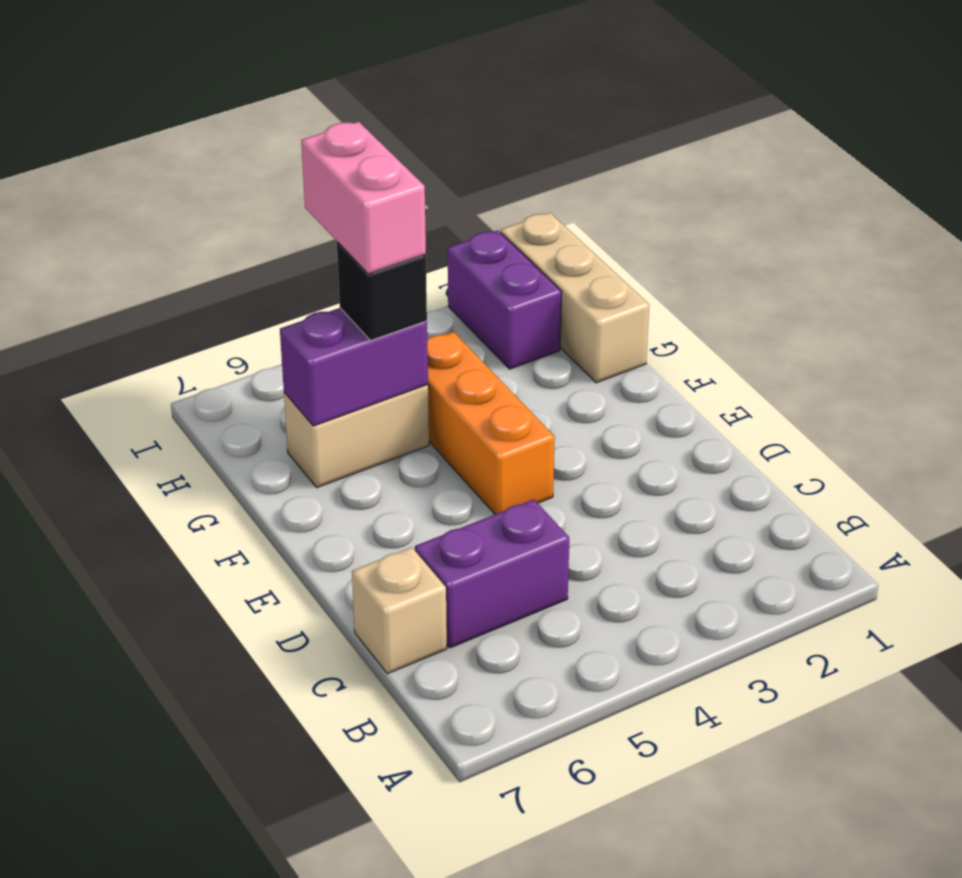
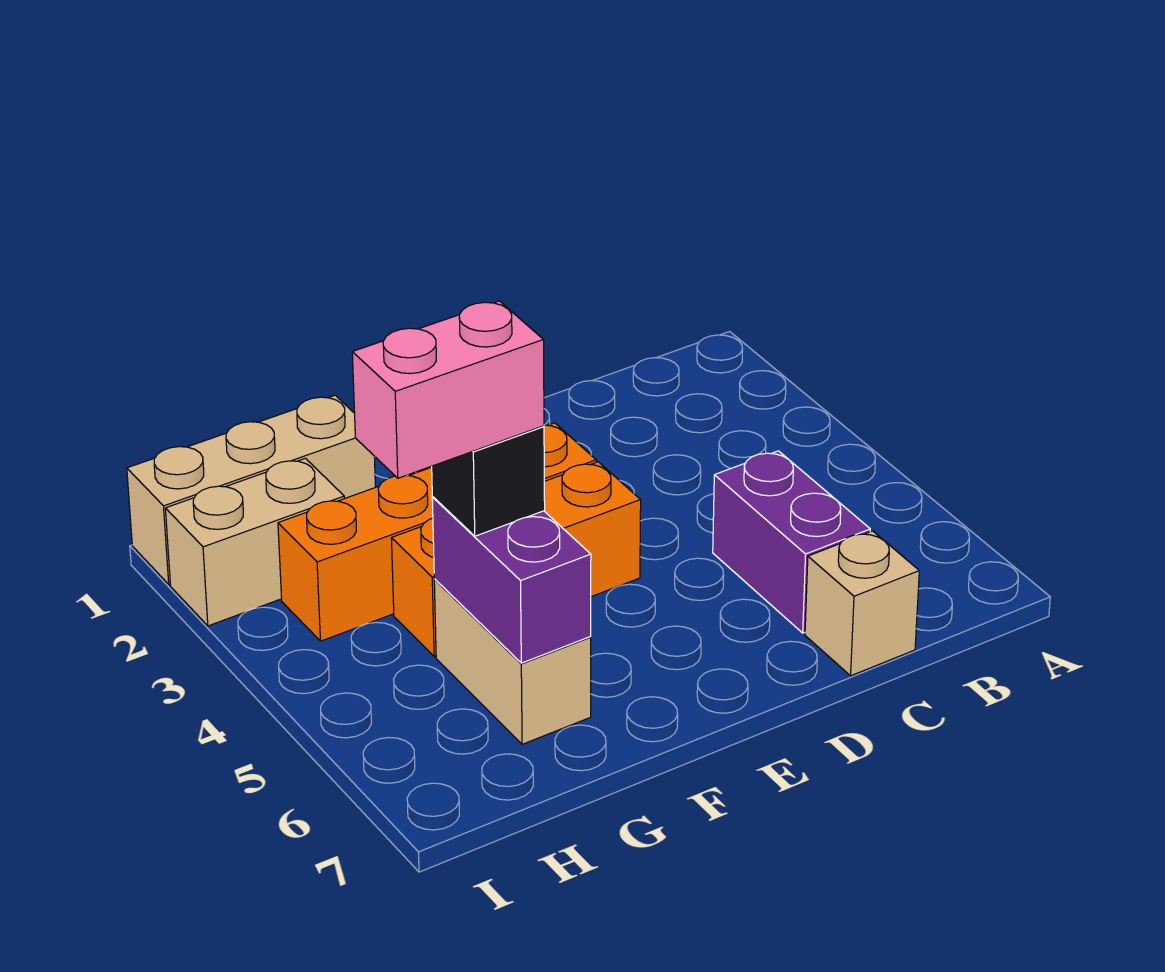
none -> orange 1x4 brick [278,423,596,641]
purple 1x2 brick [448,230,562,369] -> tan 1x2 brick [165,458,344,626]

